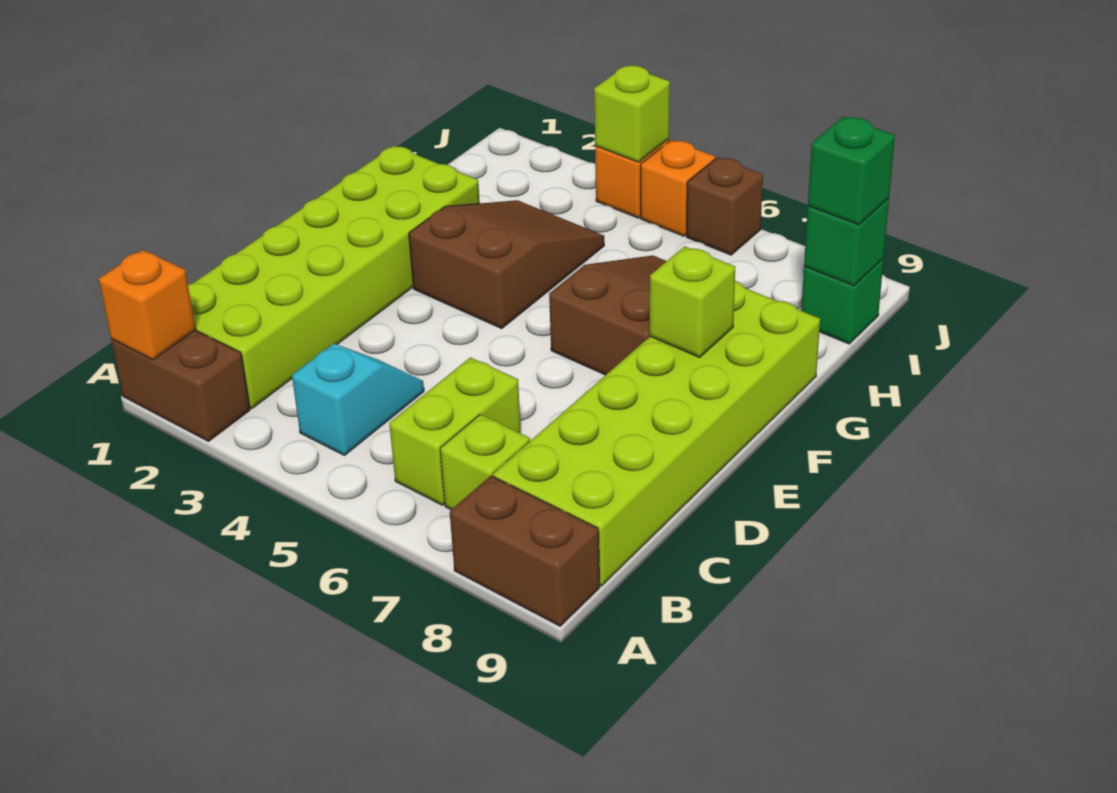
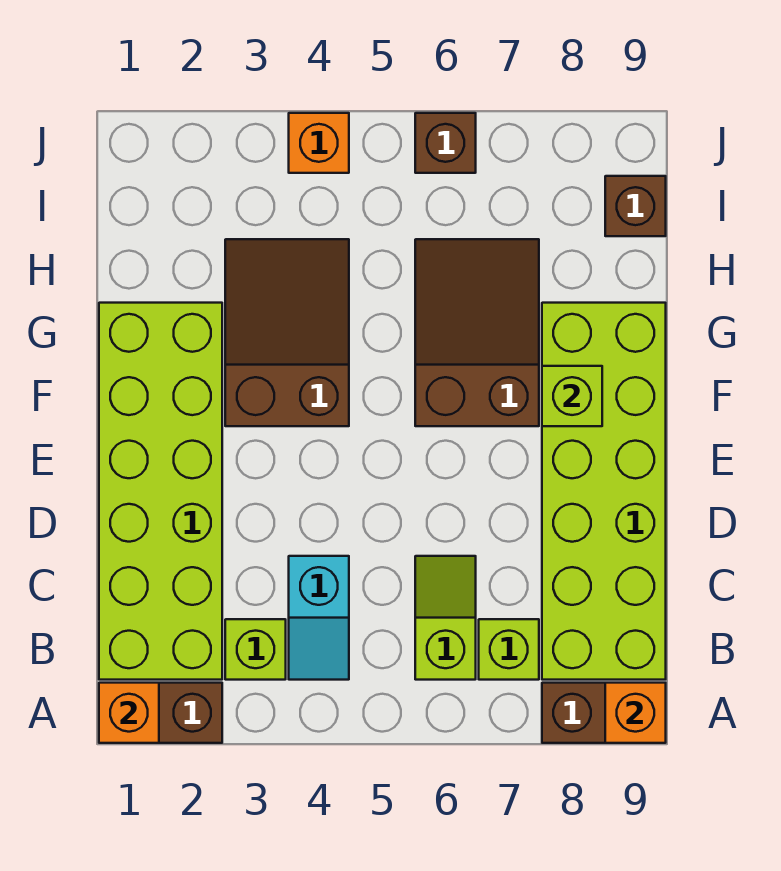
cyan 1x2 slope [292,344,424,455] -> cyan 1x2 slope turned to [289,556,349,680]
lime 1x2 brick [389,357,521,505] -> lime 1x2 slope [415,556,476,680]
green 1x1 brick [801,259,884,344] -> brown 1x1 brick [605,176,666,236]
green 1x1 brick [804,198,889,286] -> none
green 1x1 brick [808,117,895,225] -> none
lime 1x1 brick [594,66,670,162] -> lime 1x1 brick moved to [225,619,286,680]
orange 1x1 brick [641,140,715,236] -> orange 1x1 brick moved to [605,683,666,743]

